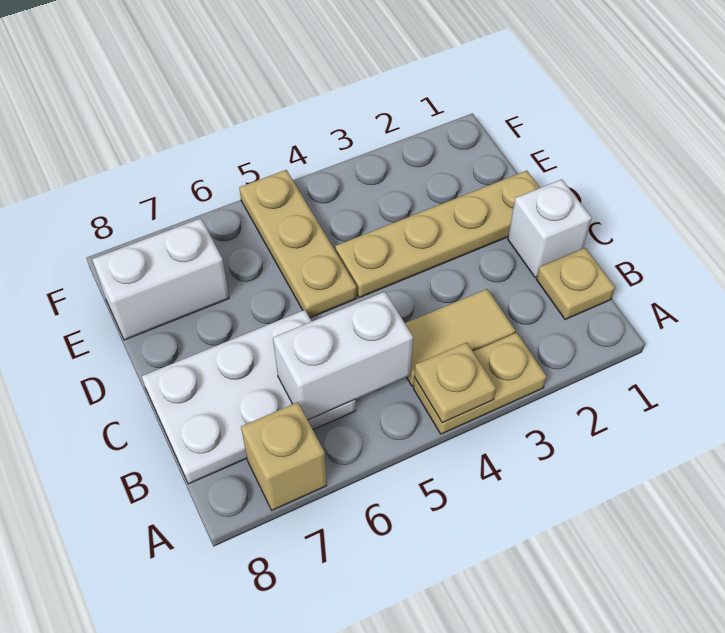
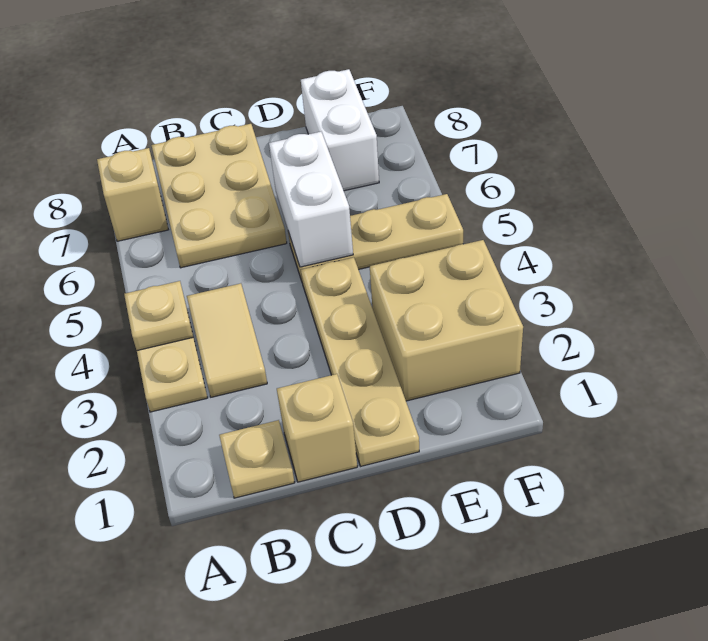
white 1x2 brick [273,292,413,420] -> white 1x2 brick moved to [269,132,353,267]
white 2x3 plate [142,310,356,484] -> tan 2x3 plate [151,124,287,268]
white 1x1 brick [508,179,592,278] -> tan 1x1 brick [277,374,357,482]
none -> tan 2x2 brick [370,240,523,401]

